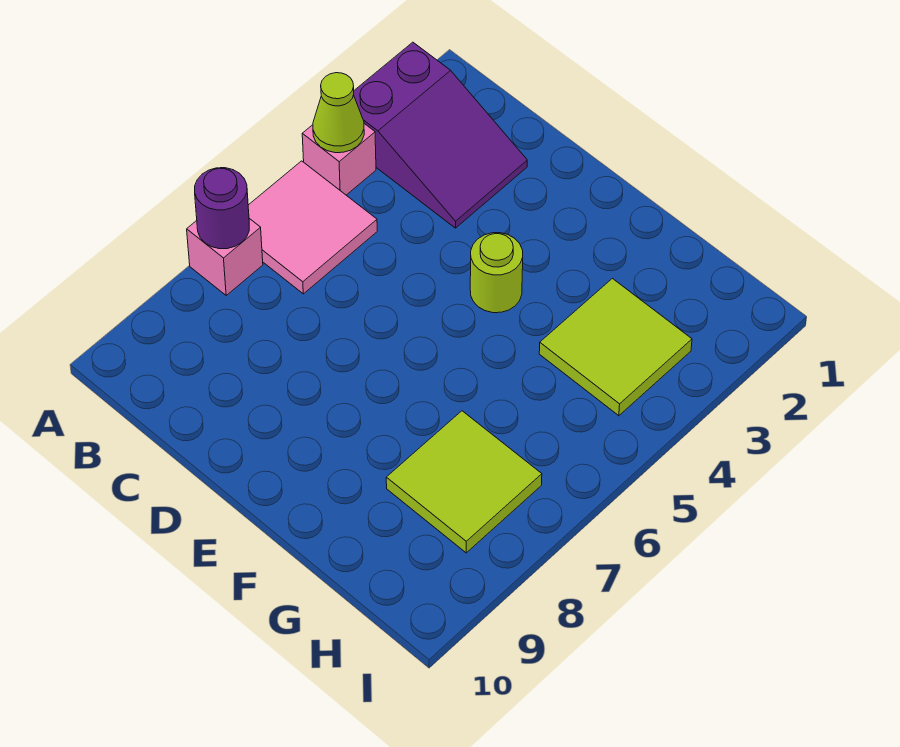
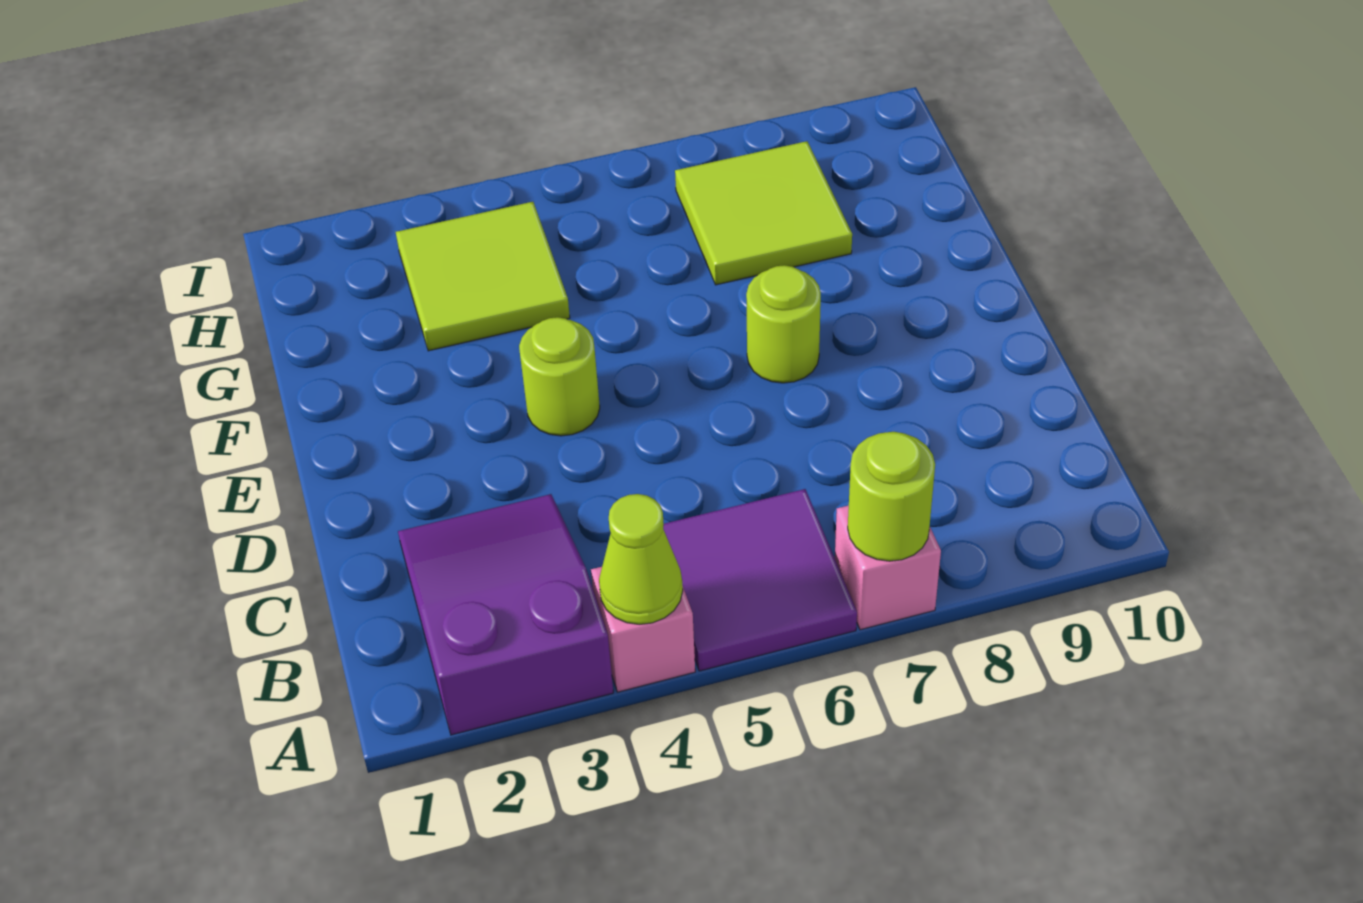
pink 2x2 tile [248,161,377,294] -> purple 2x2 tile [663,489,857,671]
purple 1x1 round brick [195,168,249,249] -> lime 1x1 round brick [848,432,935,561]
none -> lime 1x1 round brick [746,265,821,383]

